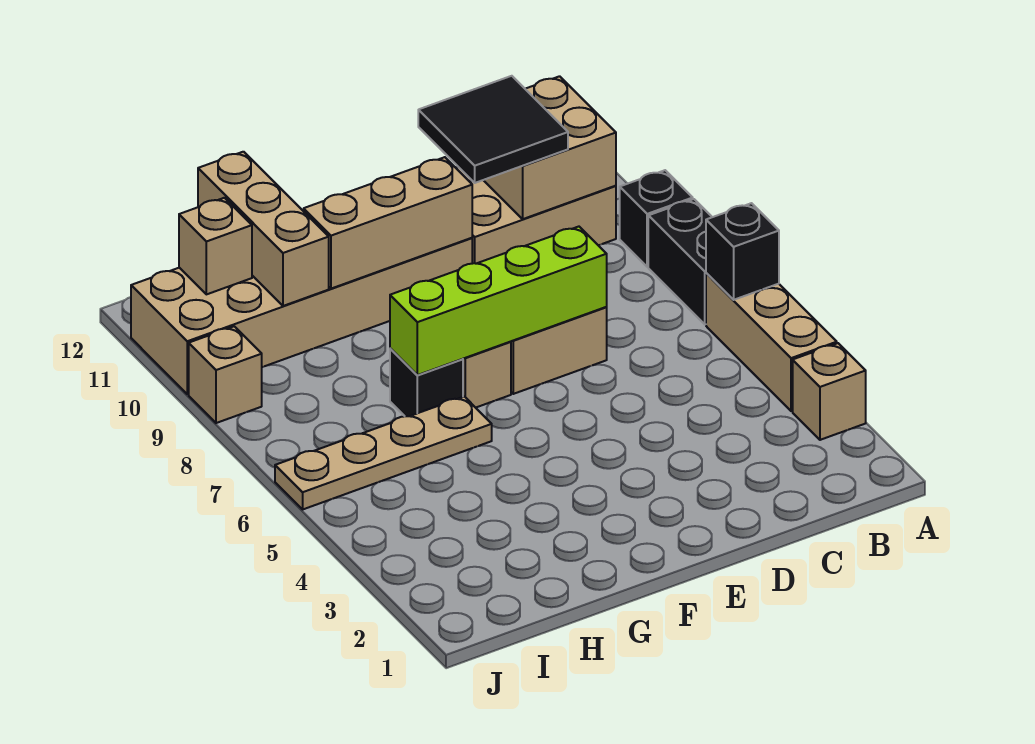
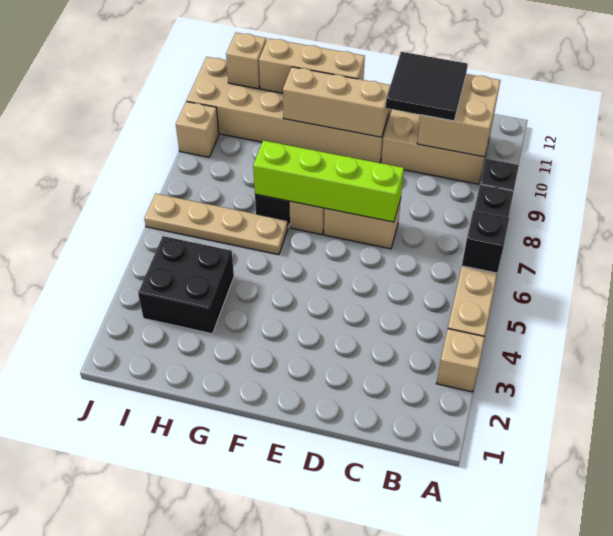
none -> black 2x2 brick [138,236,234,334]
tan 1x3 brick [198,152,329,306] -> tan 1x3 brick turned to [259,38,365,93]

